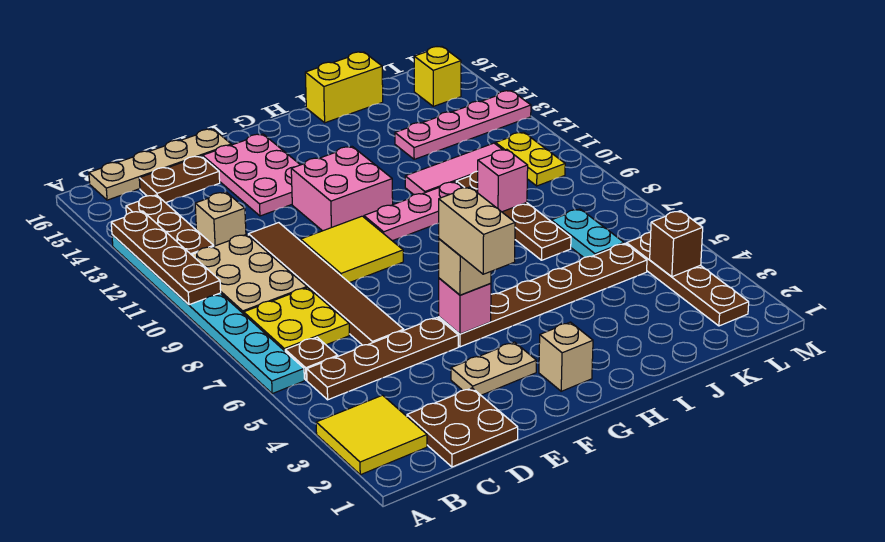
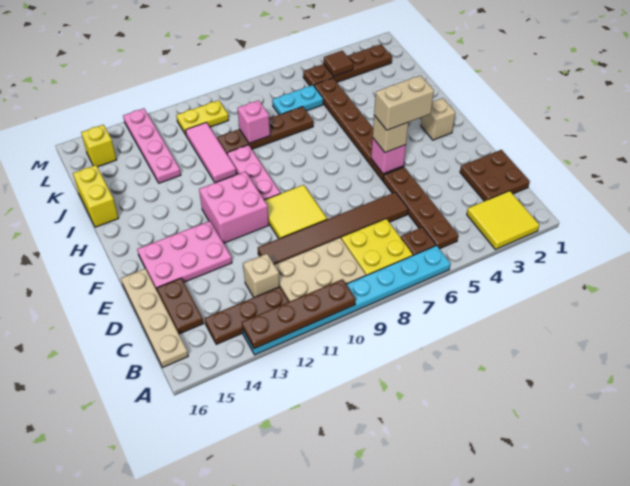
tan 1x2 plate [451,342,536,395] -> none
brown 1x1 brick [650,211,703,277] -> brown 1x1 tile [324,51,353,76]

